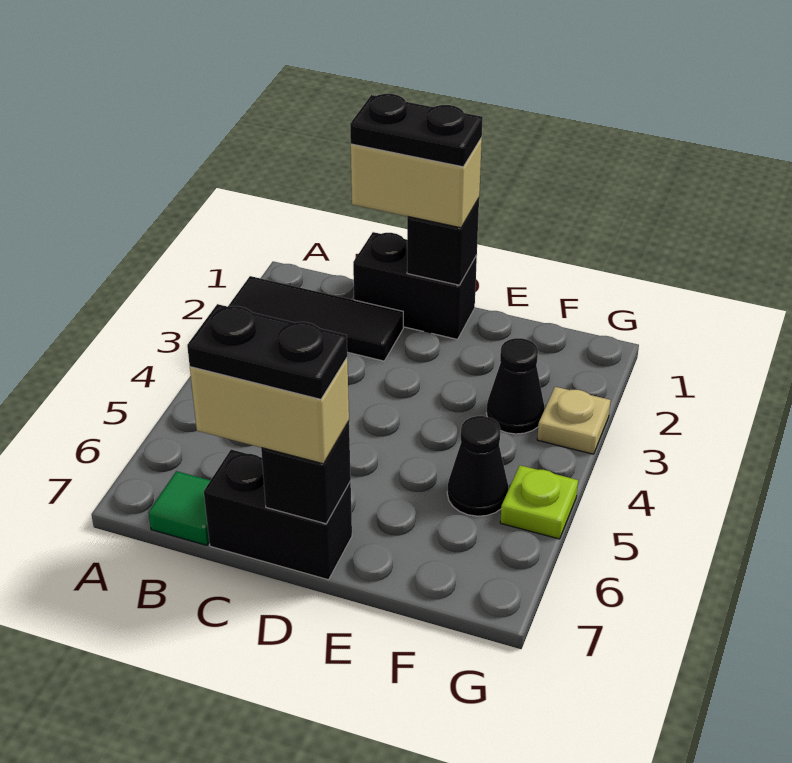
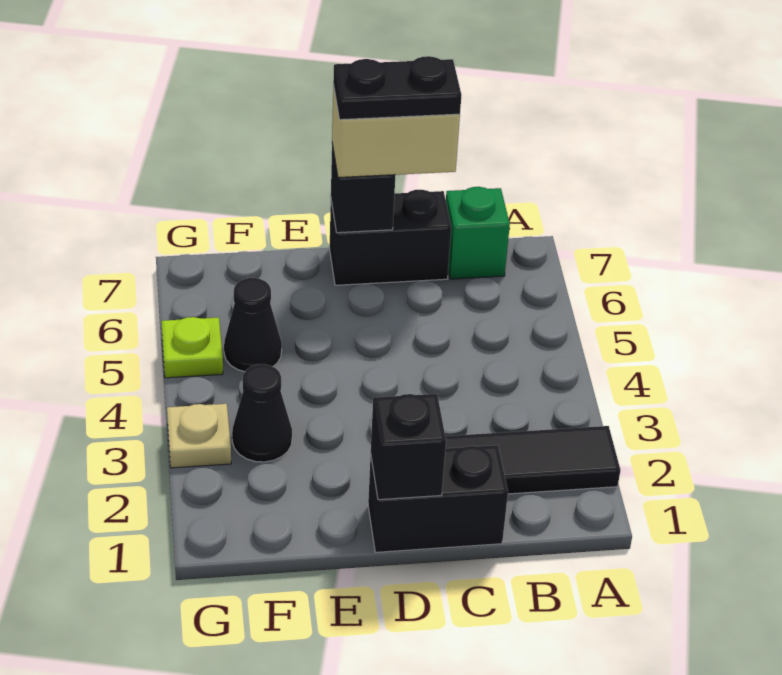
green 1x1 tile [148,471,210,545] -> green 1x1 brick [446,187,510,279]
tan 1x2 brick [351,138,482,228] -> none
black 1x2 plate [350,94,483,167] -> none

